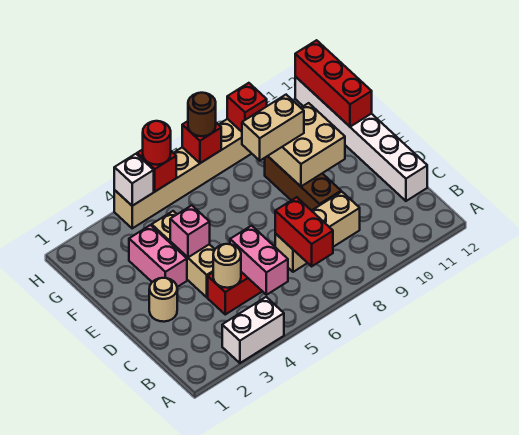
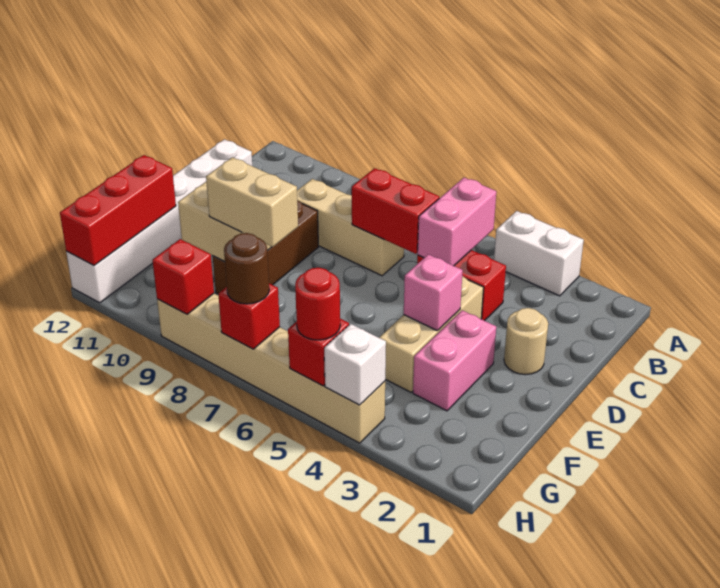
red 1x2 brick [275,197,333,266] -> red 1x2 brick turned to [352,168,439,254]
tan 1x1 round brick [213,244,241,288] -> none

